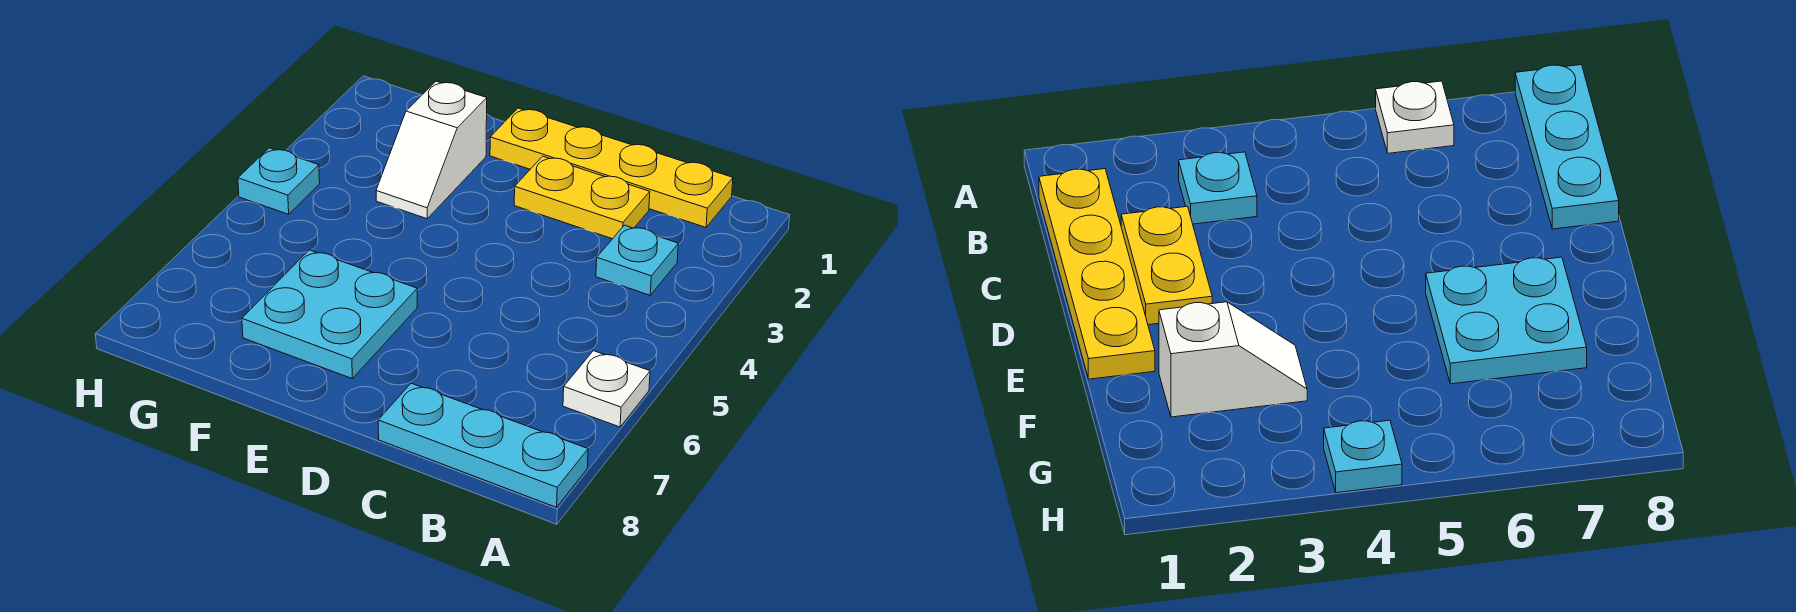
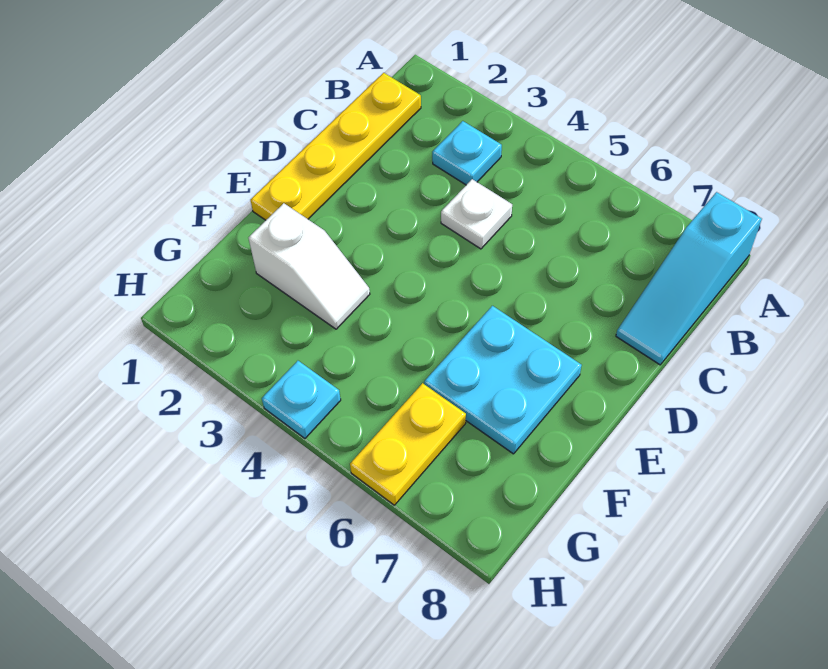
white 1x1 plate [563,351,650,427] -> white 1x1 plate moved to [441,179,512,249]
cyan 1x3 plate [378,383,588,507] -> cyan 1x3 slope [616,192,762,365]
yellow 1x2 plate [514,156,650,239] -> yellow 1x2 plate moved to [350,383,466,505]

